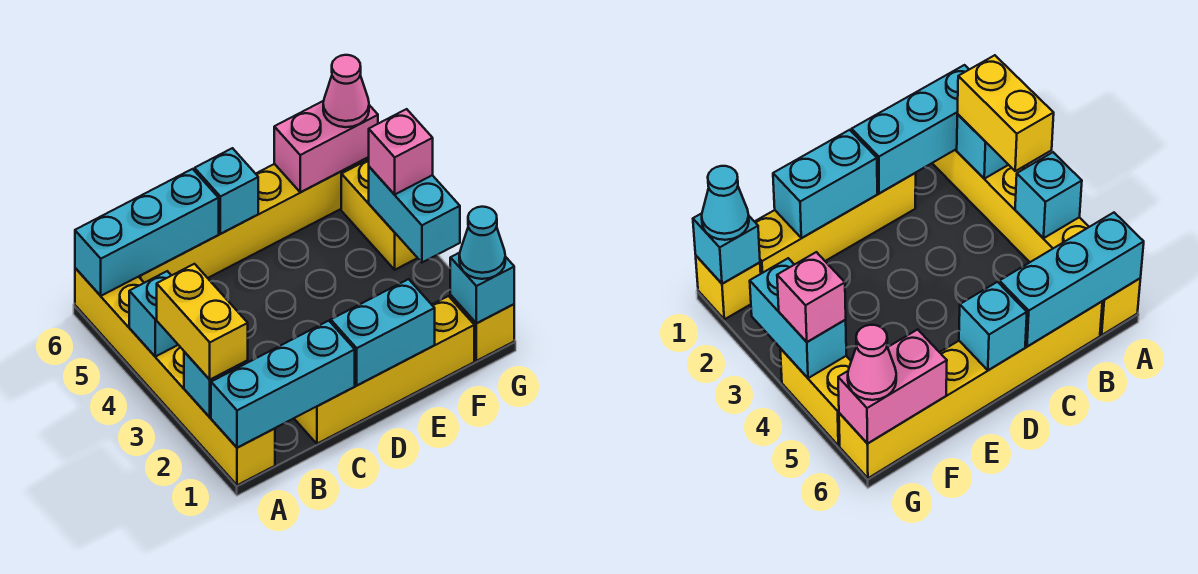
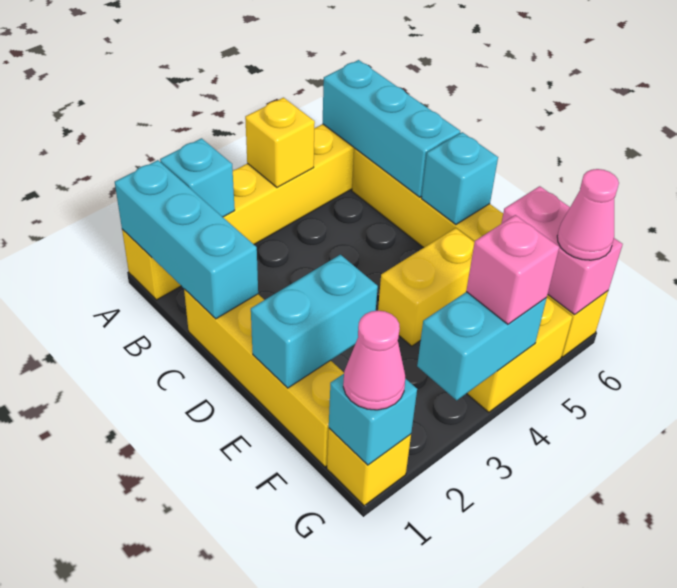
yellow 1x2 brick [157,264,248,380] -> yellow 1x2 brick moved to [378,228,475,346]
cyan 1x1 brick [129,271,178,357] -> yellow 1x1 brick [245,98,315,188]
cyan 1x2 brick [331,279,435,385] -> cyan 1x2 brick turned to [251,255,378,388]
cyan 1x1 cone [459,207,505,279] -> pink 1x1 cone [343,311,405,410]

